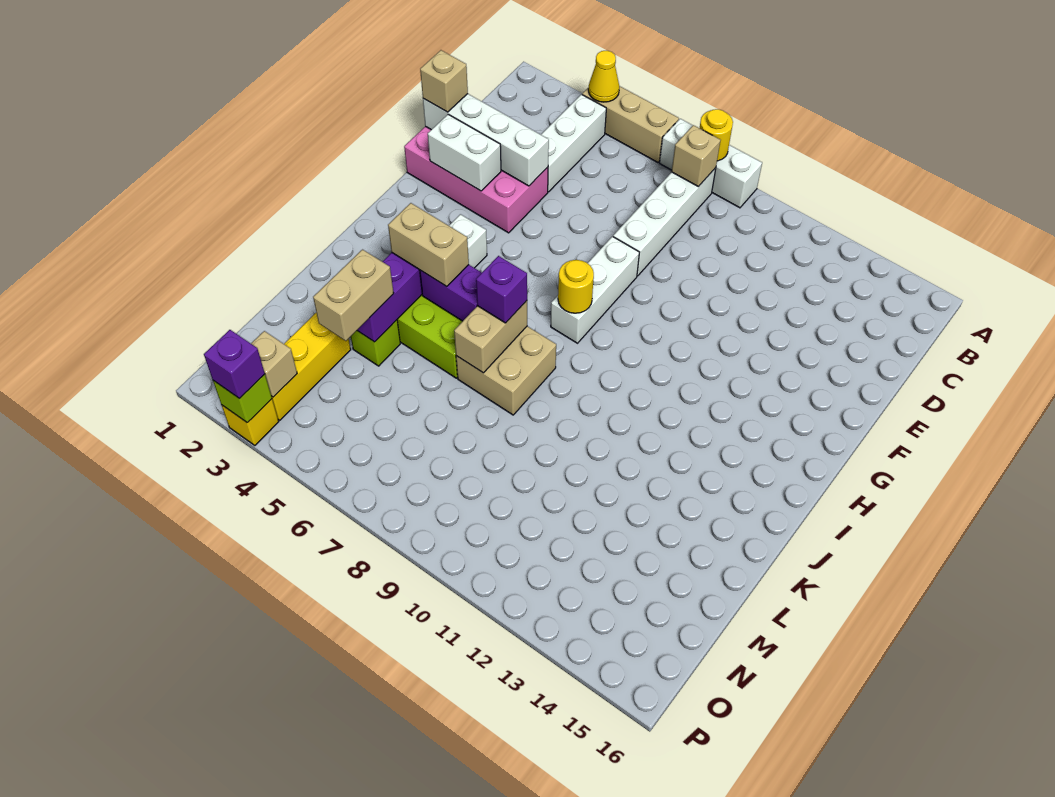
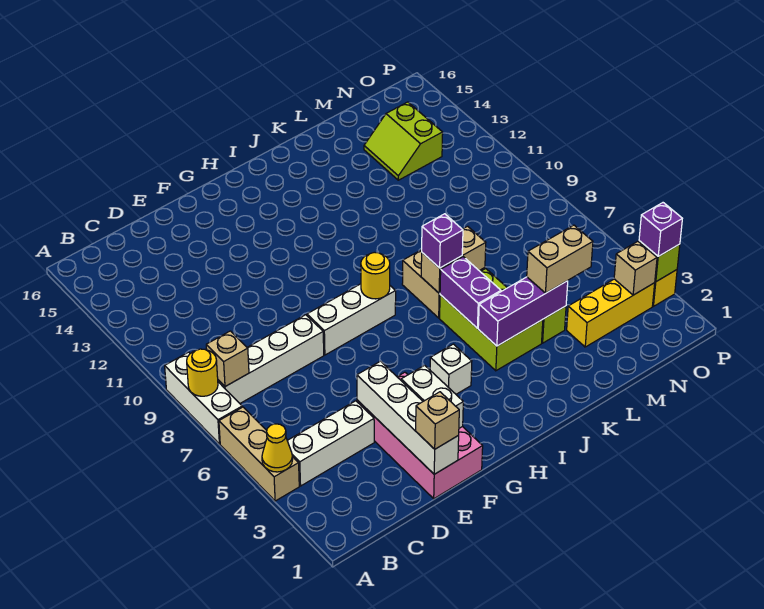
tan 1x2 brick [388,203,469,287] -> none
none -> lime 2x2 slope [364,102,443,180]

